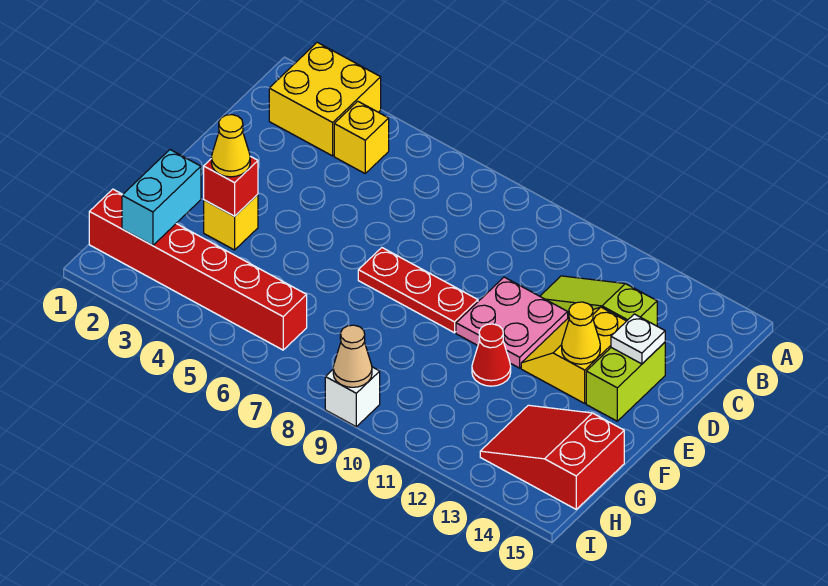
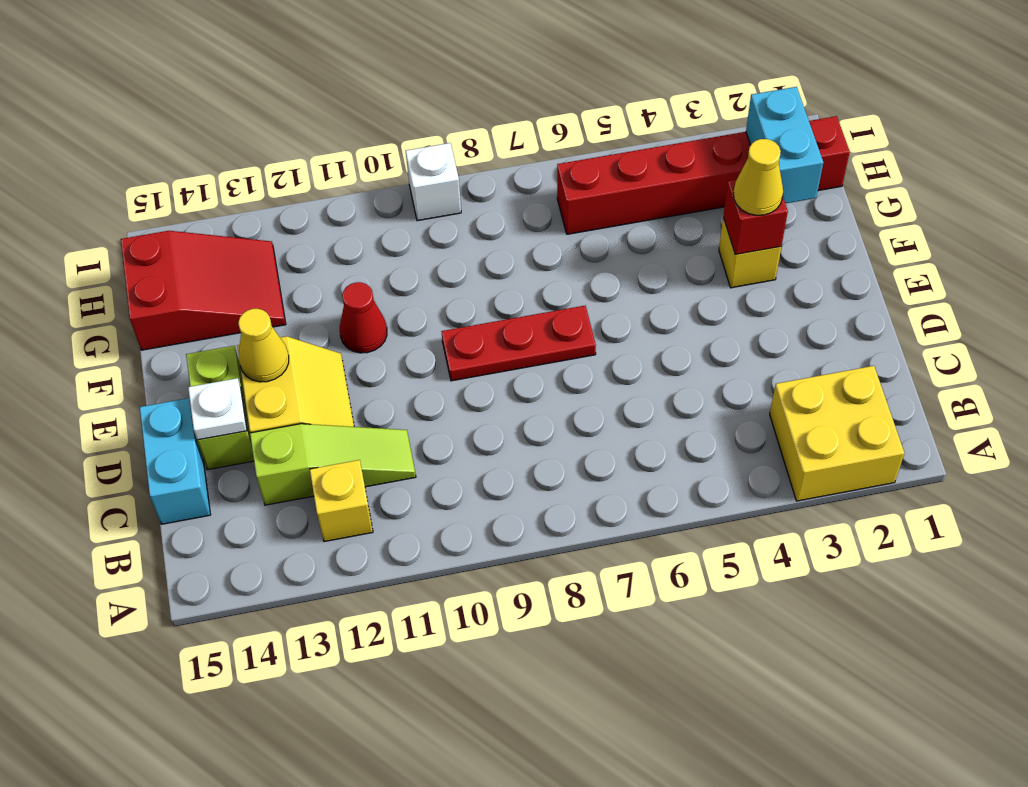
yellow 1x1 brick [334,101,389,173] -> yellow 1x1 brick moved to [310,460,373,542]
none -> cyan 1x2 brick [140,398,211,524]
pink 2x2 plate [456,277,568,368] -> none
tan 1x1 cone [333,325,372,387] -> none

